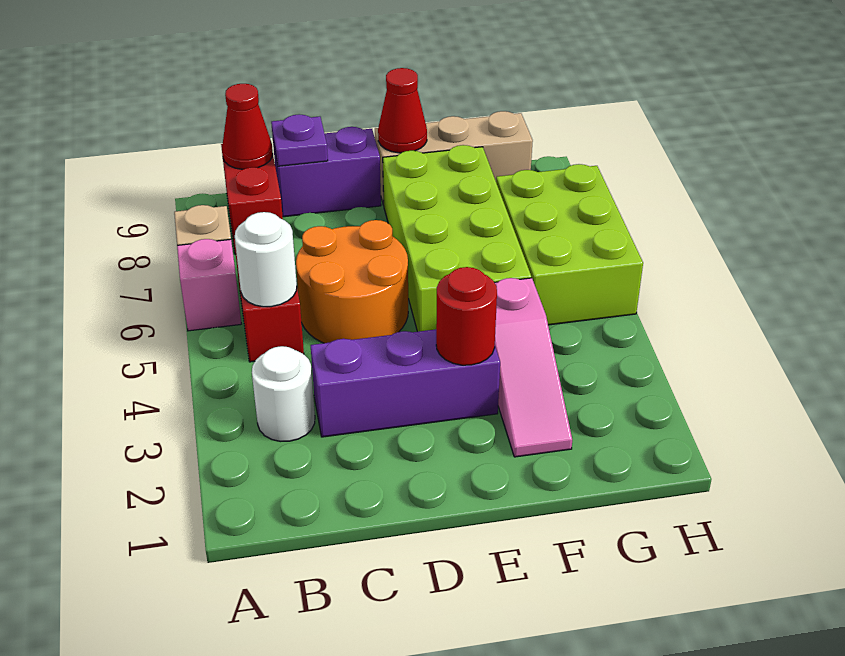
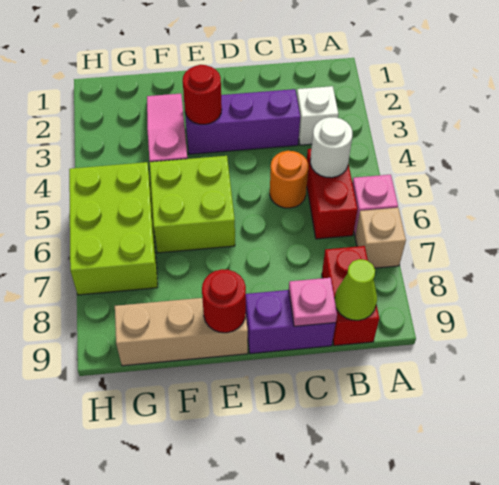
white 1x1 round brick [252,346,315,441] -> white 1x1 brick [297,86,338,145]
red 1x1 cone [222,84,273,169] -> lime 1x1 cone [335,259,377,320]
orange 2x2 round brick [296,220,408,343] -> orange 1x1 round brick [270,151,308,208]
purple 1x1 plate [271,114,328,166] -> pink 1x1 plate [289,278,337,326]
lime 2x4 brick [383,145,531,332] -> lime 2x2 brick [150,156,235,253]
red 1x1 cone [378,68,427,153] -> red 1x1 round brick [202,269,246,333]

